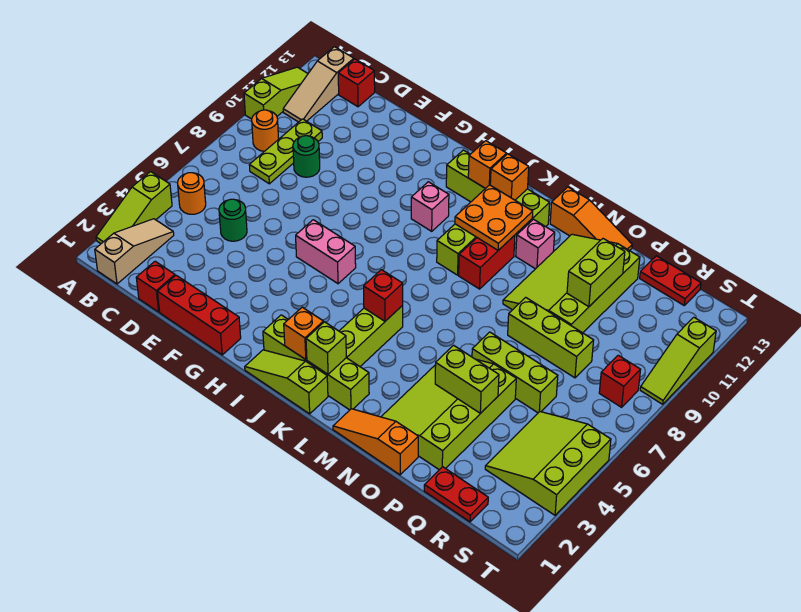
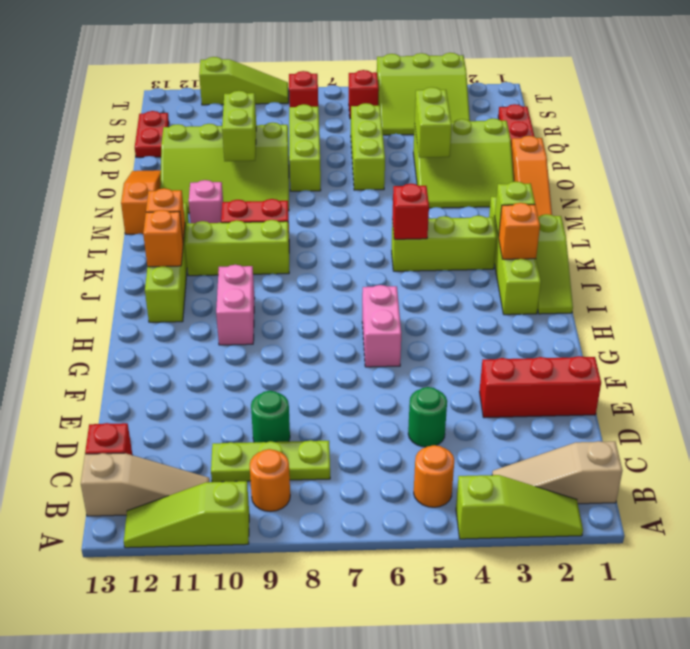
red 1x1 brick [136,261,175,312] -> red 1x1 brick moved to [349,70,379,119]
red 1x3 brick [158,275,241,355] -> red 1x3 brick turned to [479,356,601,418]
pink 1x1 brick [411,182,449,231] -> pink 1x2 brick [216,265,255,345]
orange 2x2 plate [455,185,533,250] -> none
lime 3x4 slope [381,359,516,470] -> lime 3x3 slope [413,118,514,208]
lime 1x2 brick [567,239,625,307] -> lime 1x2 brick turned to [222,91,256,161]

